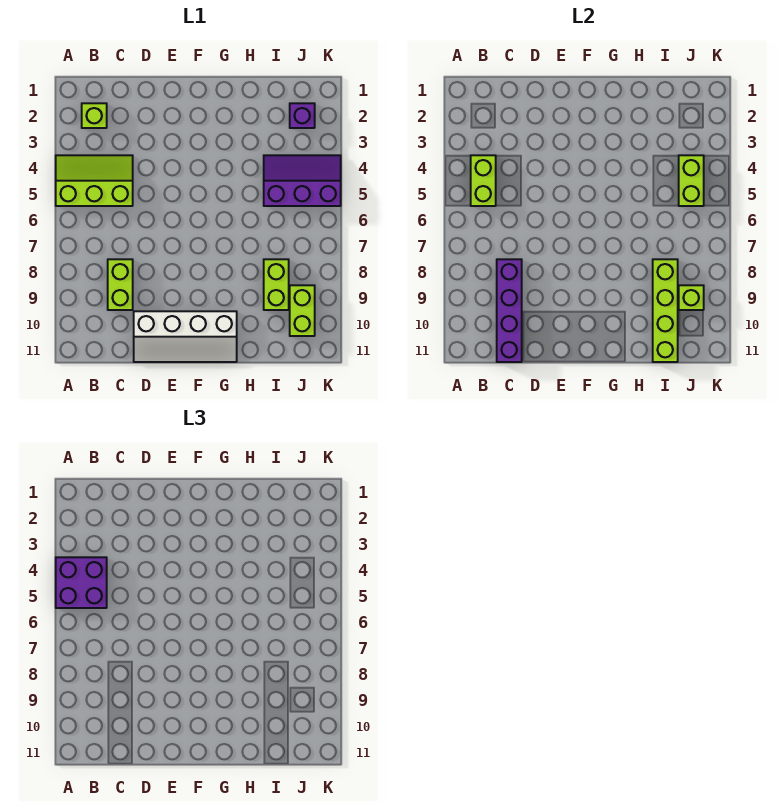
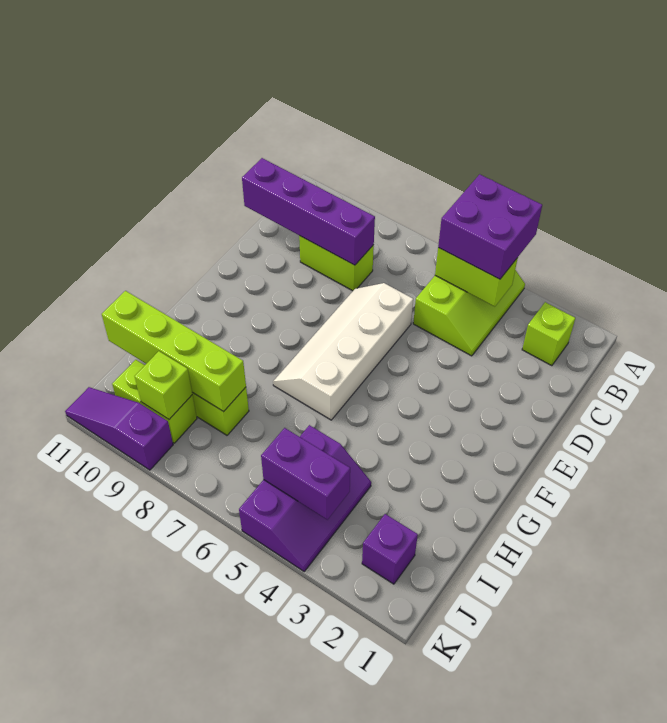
white 2x4 slope [134,311,237,362] -> white 2x4 slope moved to [273,283,413,420]
lime 1x2 brick [679,155,704,206] -> purple 1x2 brick [261,428,350,520]
none -> purple 1x3 slope [65,387,173,470]

